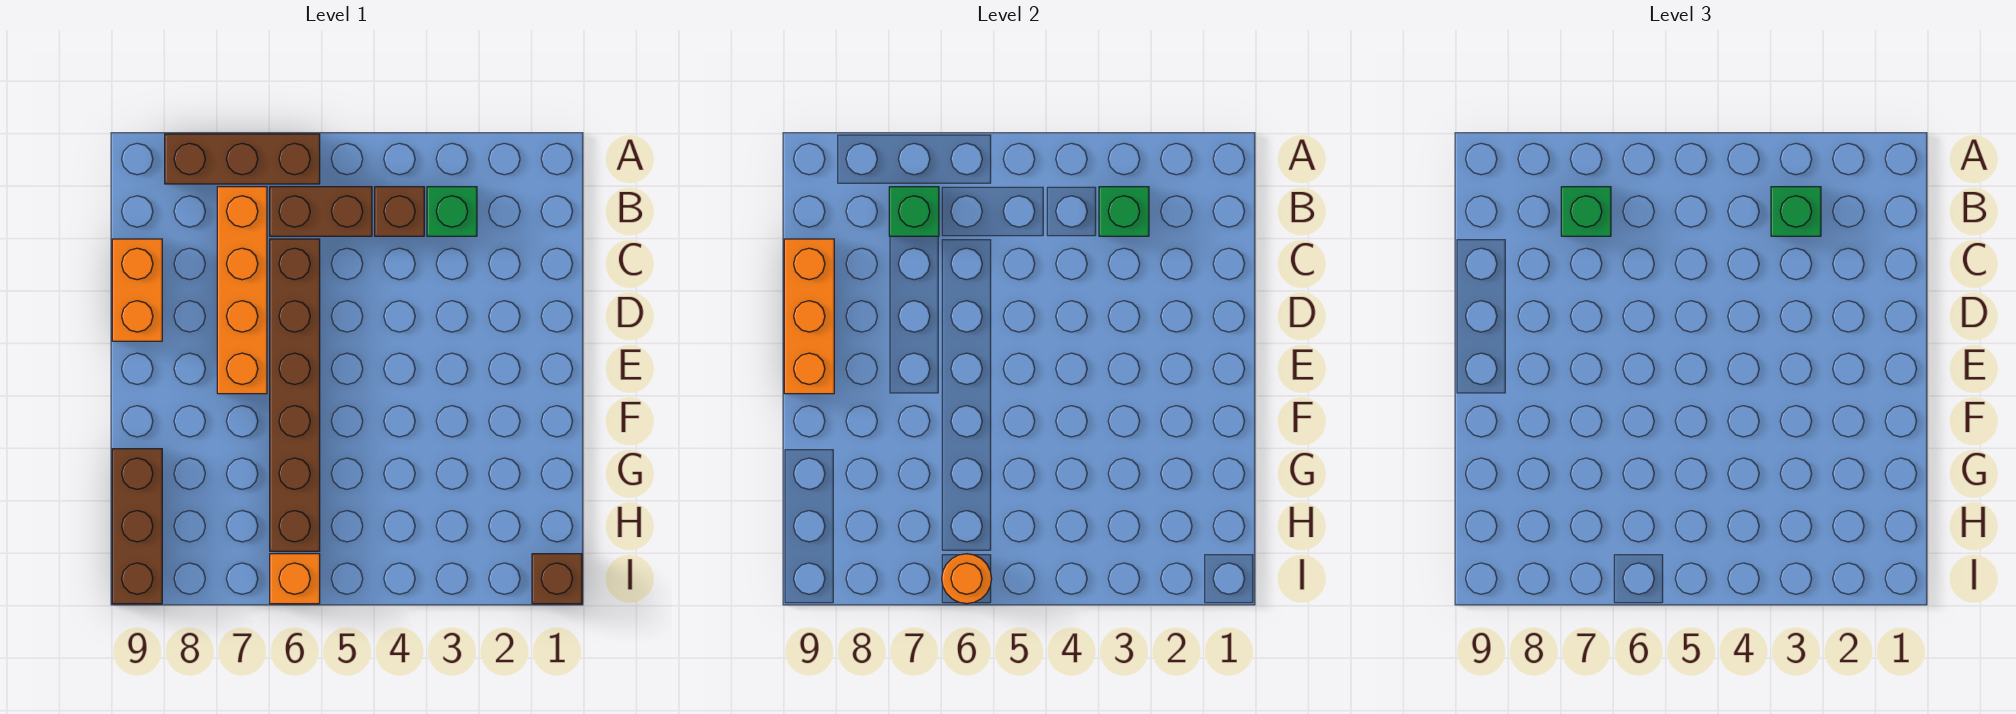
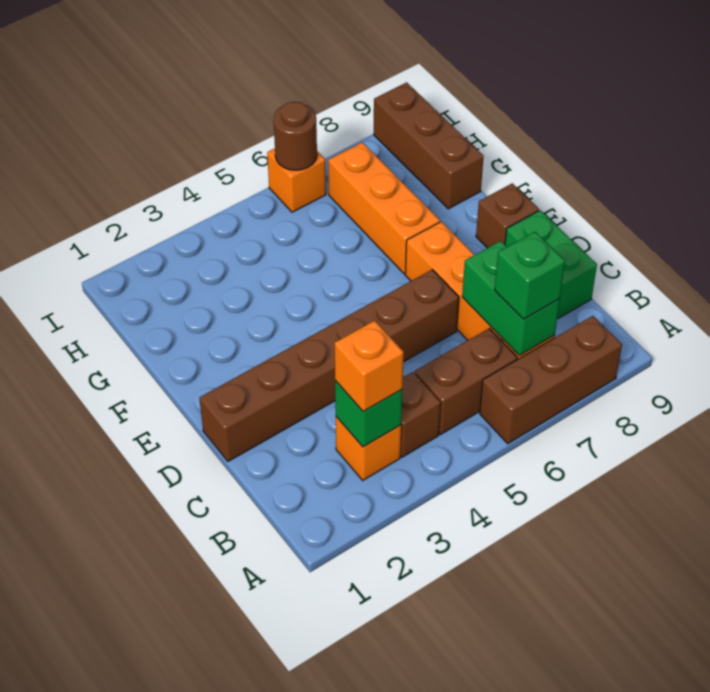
green 1x1 brick [427,187,477,236] -> orange 1x1 brick [336,417,401,480]
green 1x1 brick [1771,187,1821,236] -> orange 1x1 brick [335,321,404,412]
green 1x1 brick [889,187,939,236] -> green 1x2 brick [462,241,560,356]
brown 1x6 brick [270,239,320,551] -> brown 1x6 brick turned to [199,270,459,461]
orange 1x2 brick [112,239,162,341] -> green 1x2 brick [505,210,597,318]
orange 1x3 brick [784,239,834,394] -> orange 1x3 brick moved to [328,142,440,274]
brown 1x1 brick [532,554,582,604] -> brown 1x1 brick moved to [476,183,539,248]
orange 1x1 round brick [942,554,992,604] -> brown 1x1 round brick [274,102,317,170]

